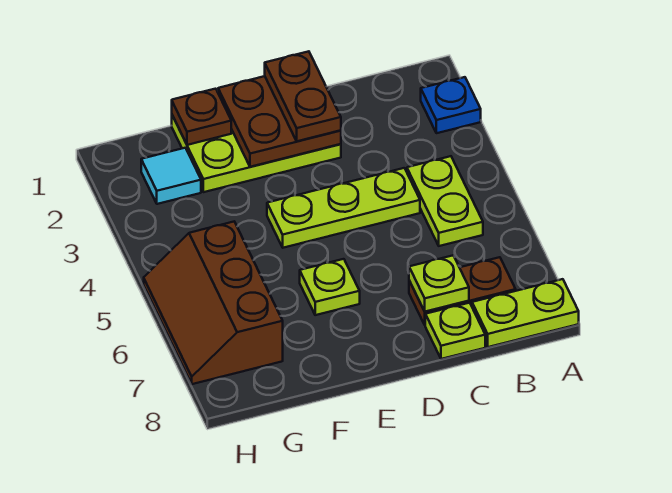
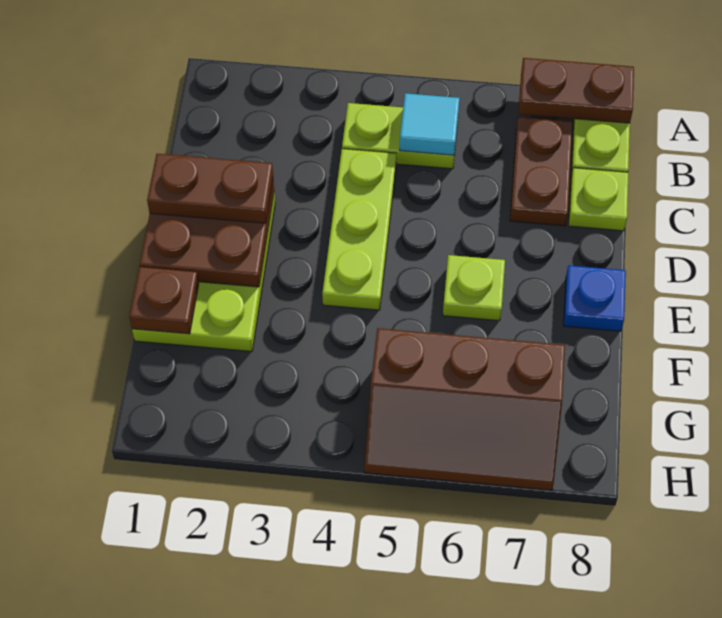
blue 1x1 plate [421,77,481,133] -> blue 1x1 plate moved to [564,265,626,331]
none -> brown 1x2 plate [518,58,634,123]
lime 1x1 plate [409,256,469,312] -> none
cyan 1x1 tile [141,148,201,204] -> cyan 1x1 tile moved to [400,93,459,155]

